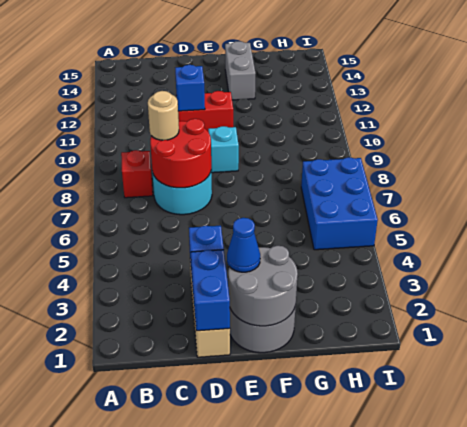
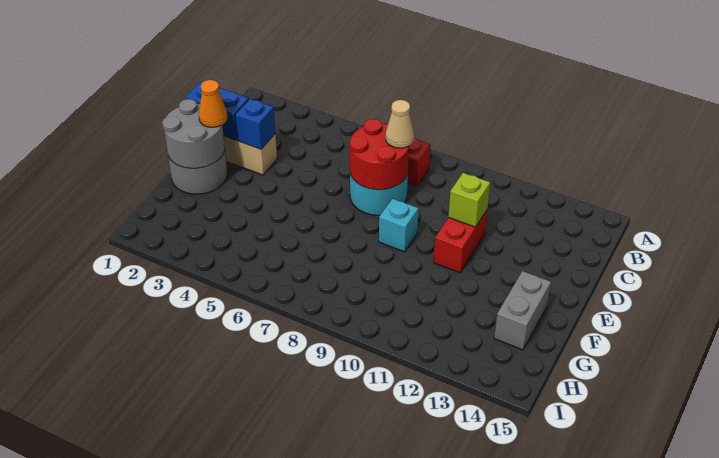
tan 1x1 round brick [148,91,179,140] -> tan 1x1 cone [386,100,414,148]
blue 1x1 brick [175,65,205,111] -> lime 1x1 brick [449,173,490,227]
blue 1x1 cone [227,218,260,272] -> orange 1x1 cone [199,80,228,127]
grey 1x2 brick [225,41,256,100] -> grey 1x2 brick turned to [494,271,551,350]
blue 2x3 brick [301,157,378,250] -> none

